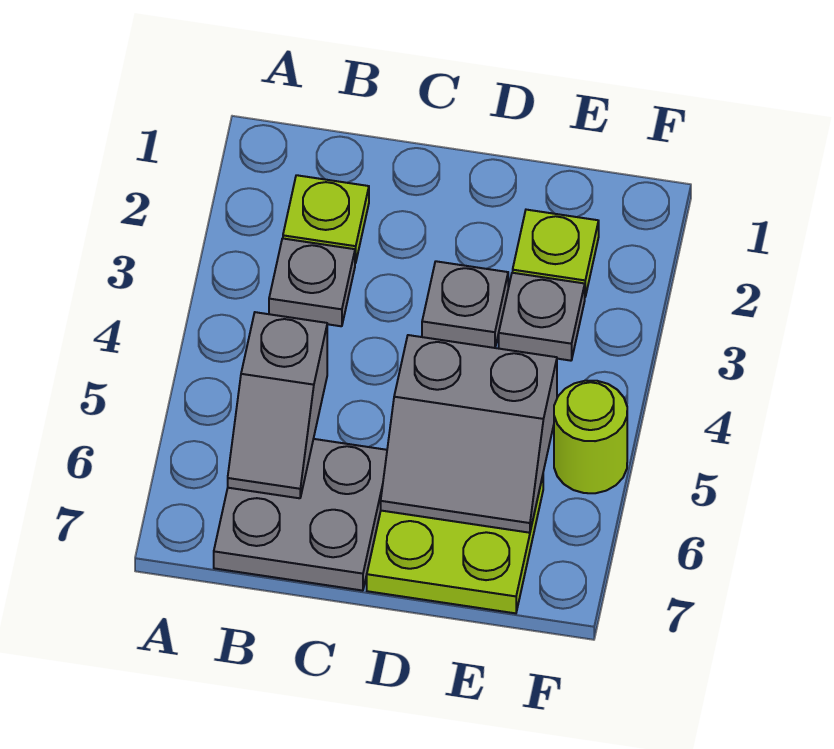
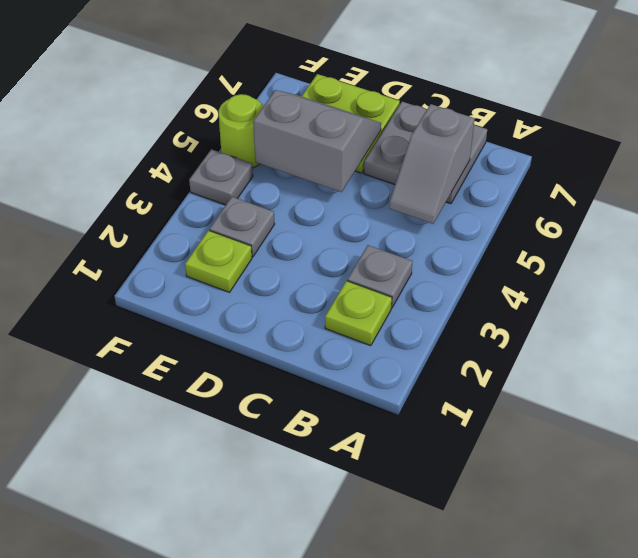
grey 1x2 slope [228,312,327,498] -> grey 1x2 slope turned to [389,104,475,224]
grey 1x1 plate [422,261,508,348] -> grey 1x1 plate moved to [189,149,253,205]

